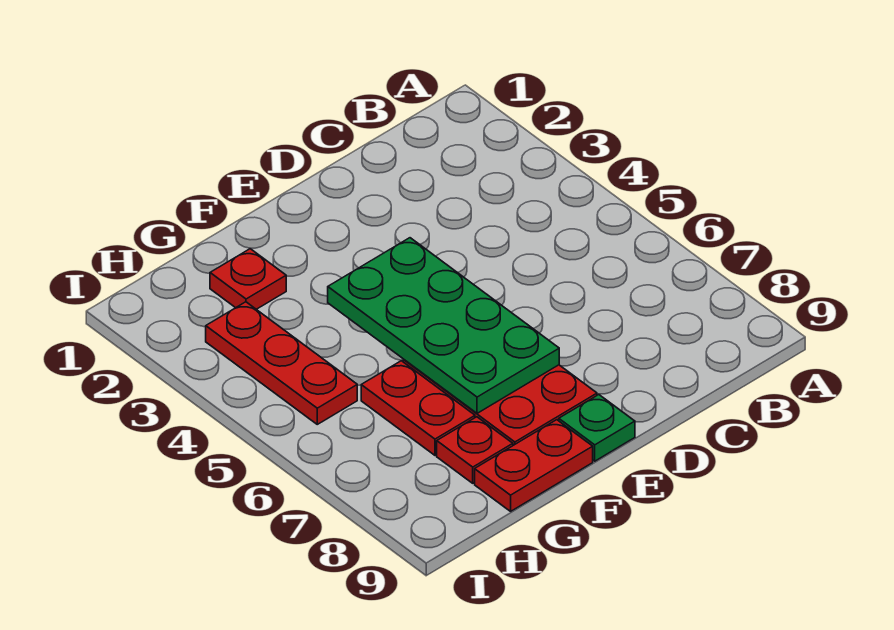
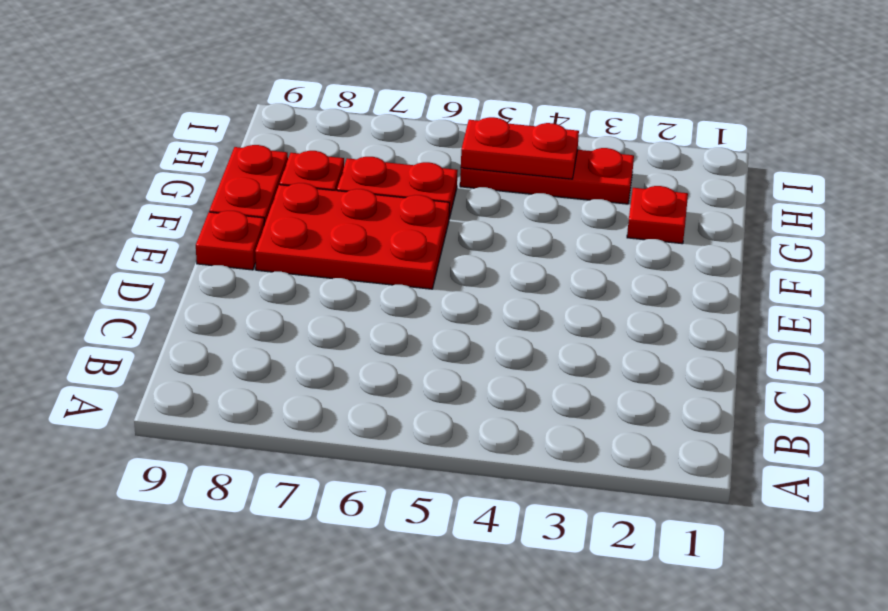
green 2x4 plate [328,238,559,413] -> none
green 1x1 plate [559,395,635,461] -> red 1x1 plate [196,211,264,270]
none -> red 1x2 plate [461,117,579,179]

